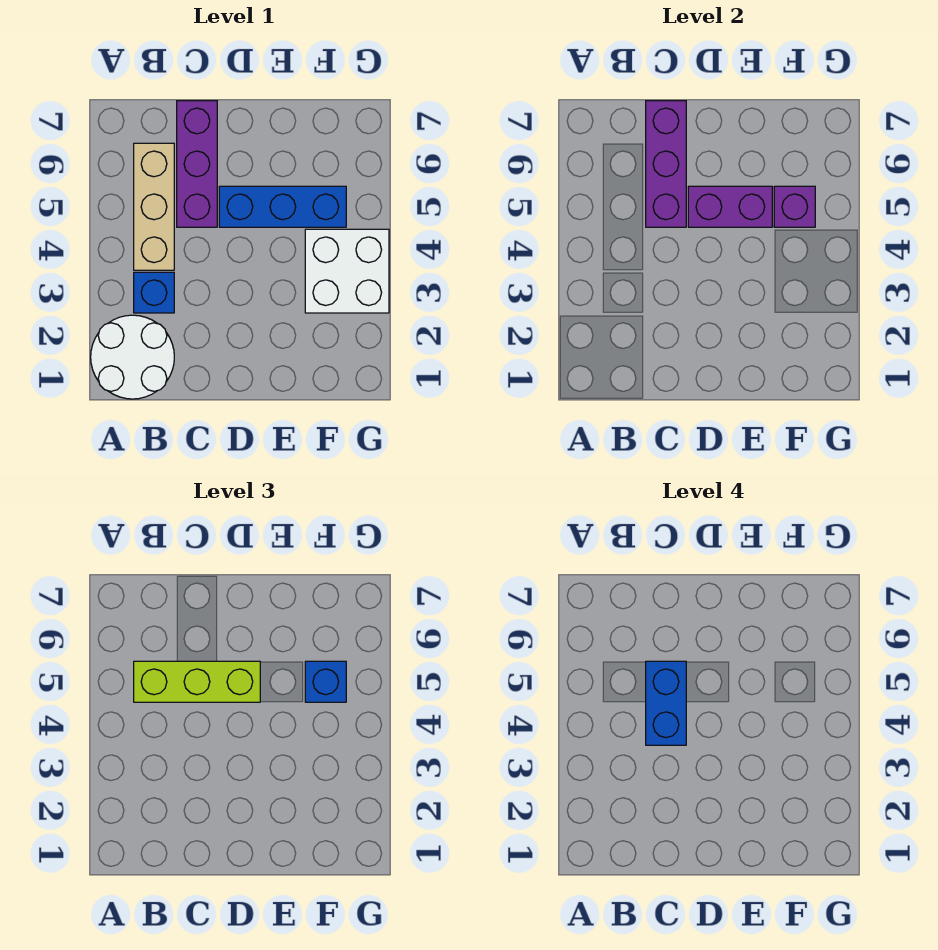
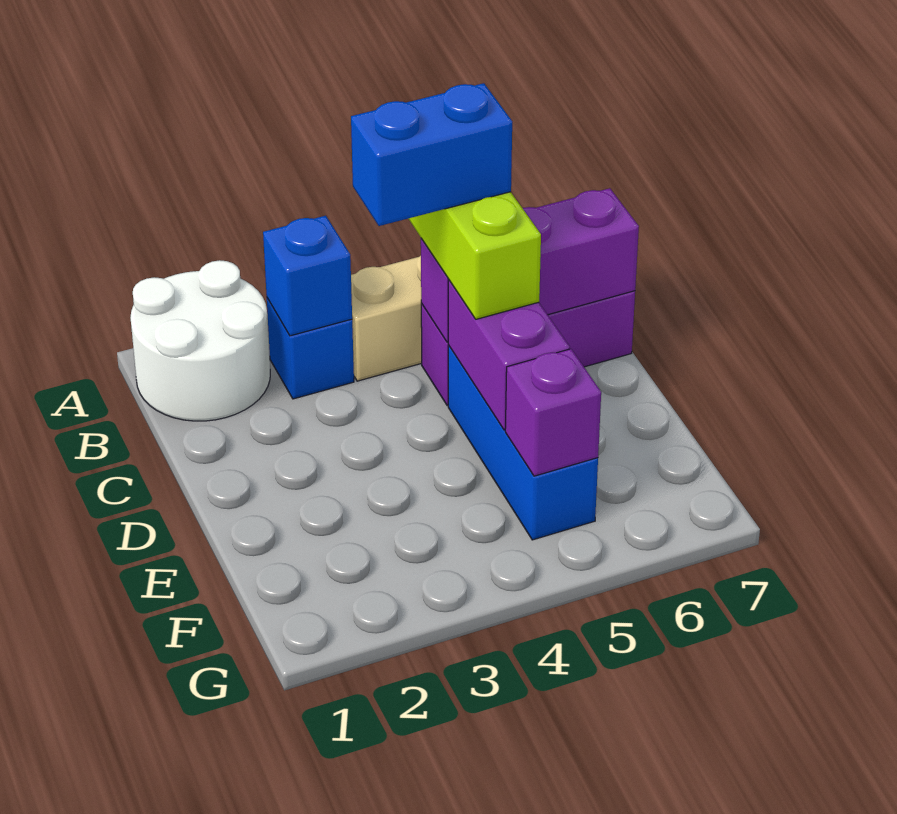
white 2x2 brick [305,229,389,313] -> none
blue 1x1 brick [305,661,346,702] -> blue 1x1 brick moved to [263,216,352,336]

